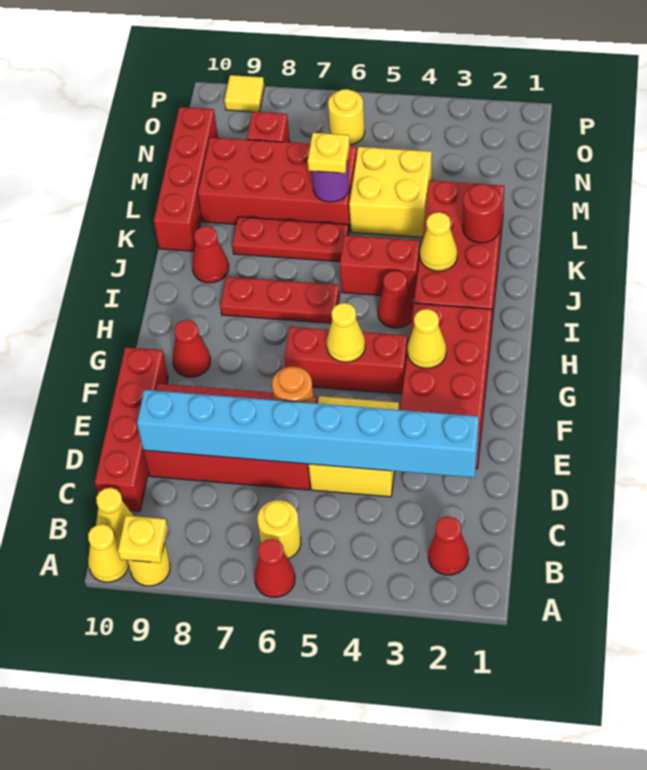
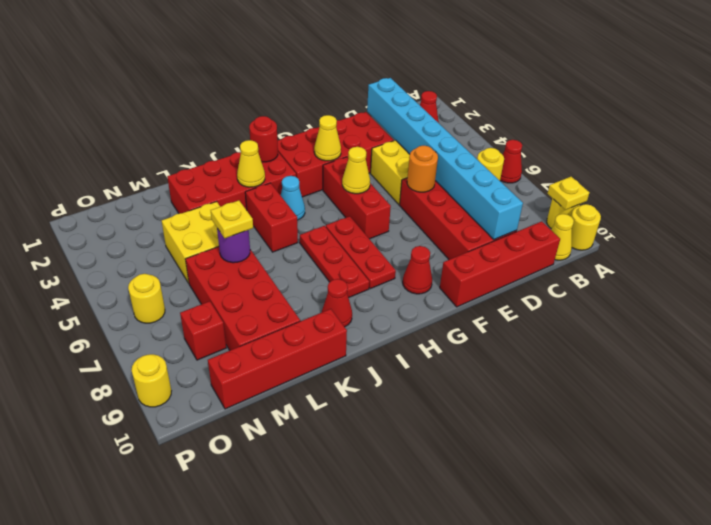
yellow 1x1 cone [88,524,129,582] -> yellow 1x1 round brick [571,204,601,250]
red 1x1 cone [378,271,414,328] -> cyan 1x1 cone [280,176,305,220]
red 1x1 round brick [463,184,501,243] -> red 1x1 round brick moved to [249,116,278,162]
red 1x3 plate [232,217,349,262] -> red 1x3 plate moved to [326,216,396,289]
yellow 1x1 tile [225,75,264,112] -> yellow 1x1 round brick [131,354,171,407]

